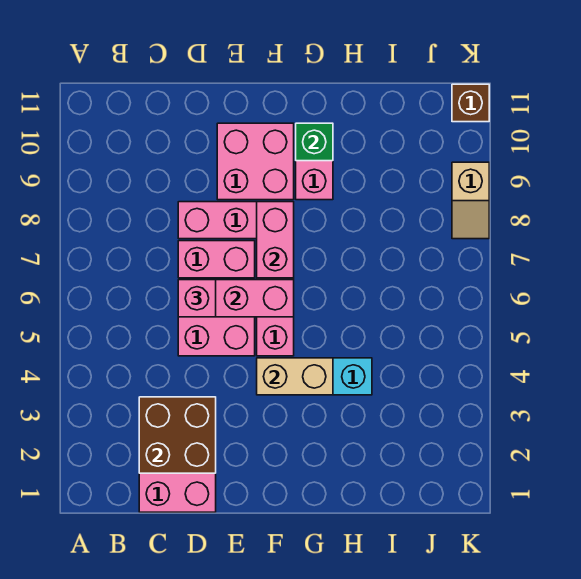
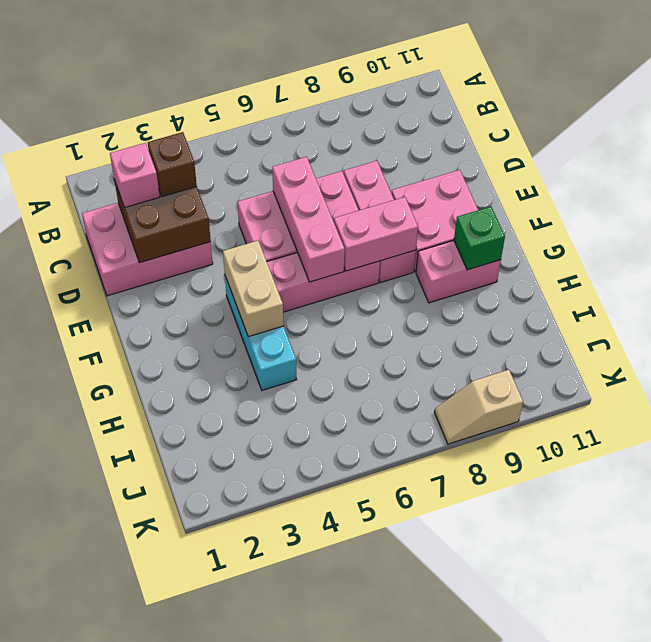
pink 1x1 brick [178,280,216,317] -> pink 1x1 brick moved to [110,143,160,208]
brown 1x1 brick [452,84,489,122] -> brown 1x1 brick moved to [147,132,197,197]

